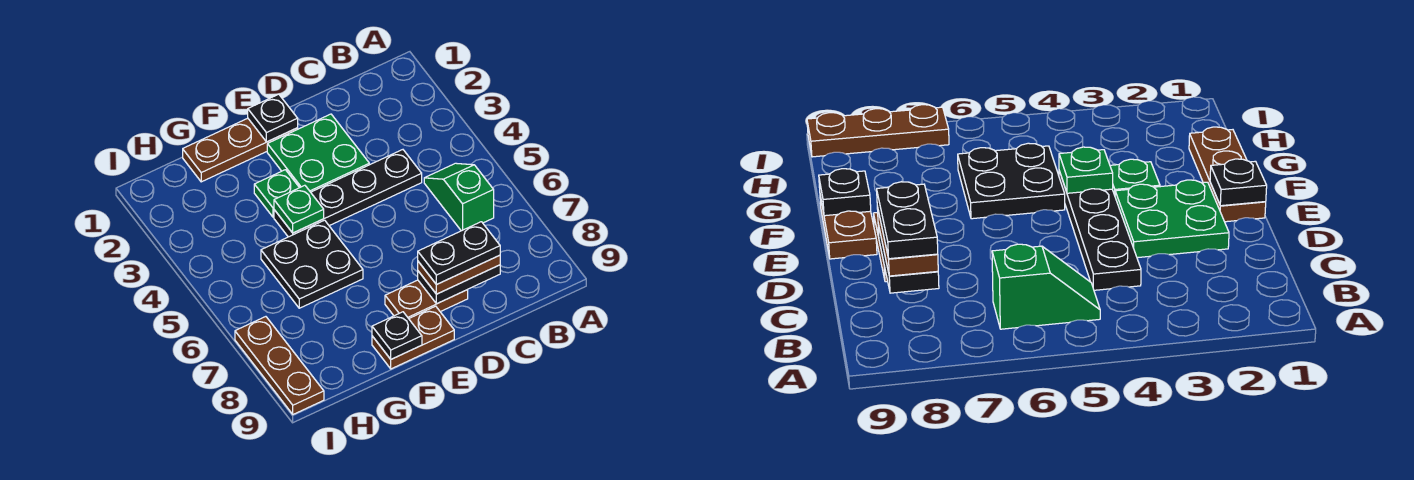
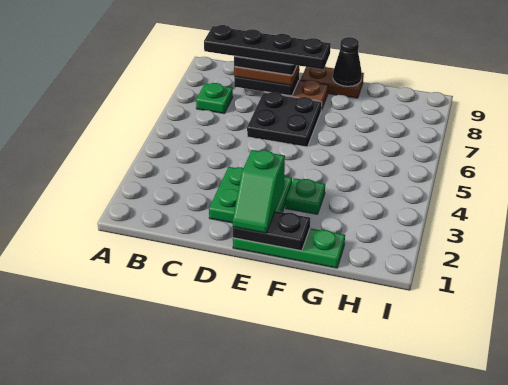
green 1x2 slope [424,163,494,231] -> green 1x2 slope moved to [232,150,285,233]
black 1x4 plate [274,150,422,237] -> black 1x4 plate moved to [204,25,331,69]
brown 1x3 plate [183,118,298,182] -> green 1x3 plate [233,228,345,268]
black 1x1 plate [248,94,298,142] -> black 1x2 plate [233,211,310,251]
green 1x1 plate [274,185,324,233] -> green 1x1 plate moved to [196,83,233,113]
black 2x2 plate [261,220,363,308] -> black 2x2 plate moved to [247,92,322,147]
black 1x1 plate [372,312,422,359] -> black 1x1 cone [333,37,362,86]
brown 1x3 plate [235,317,324,414] -> none

